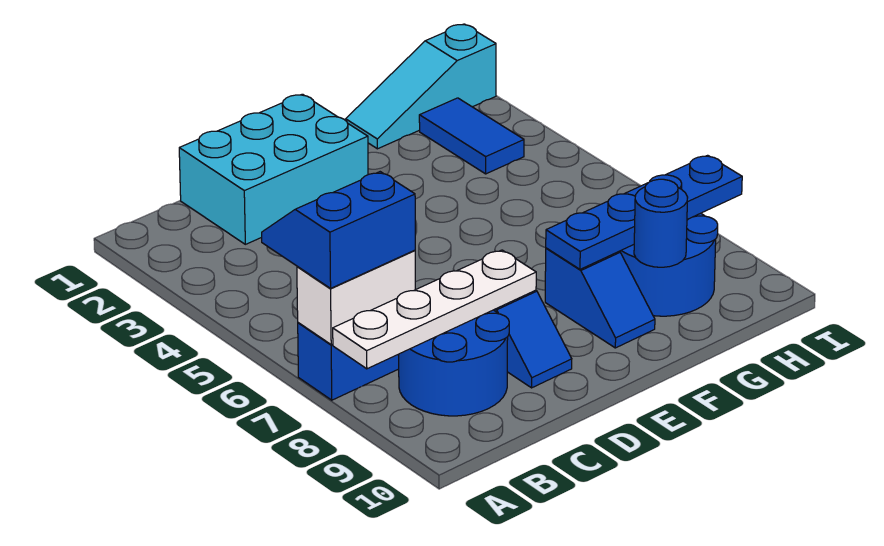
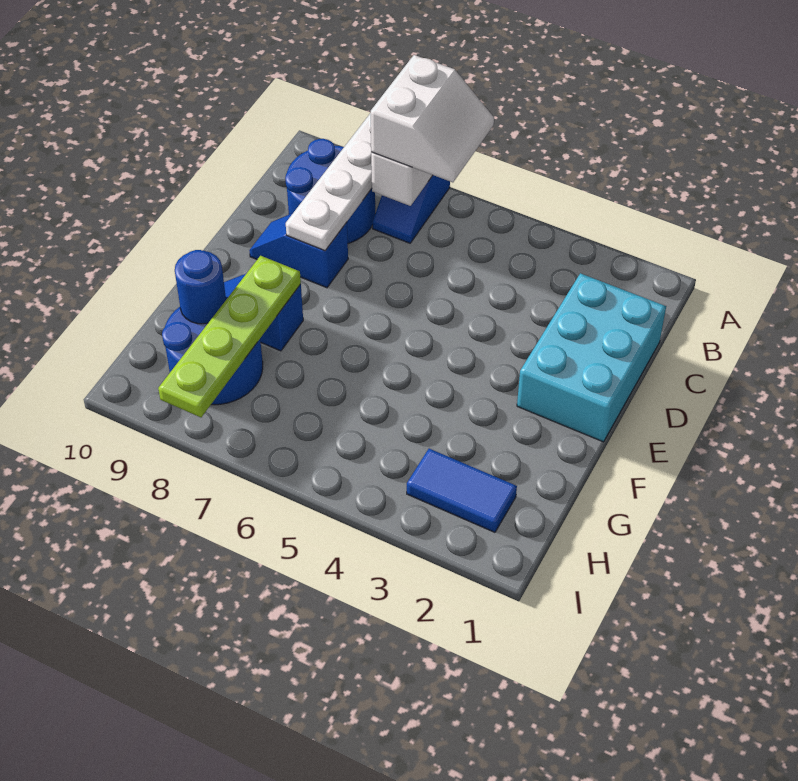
blue 2x2 slope [262,172,415,288] -> white 2x2 slope [371,55,494,182]
blue 1x4 plate [546,155,742,269] -> lime 1x4 plate [158,256,301,417]
cyan 1x3 slope [346,24,496,149] -> none

